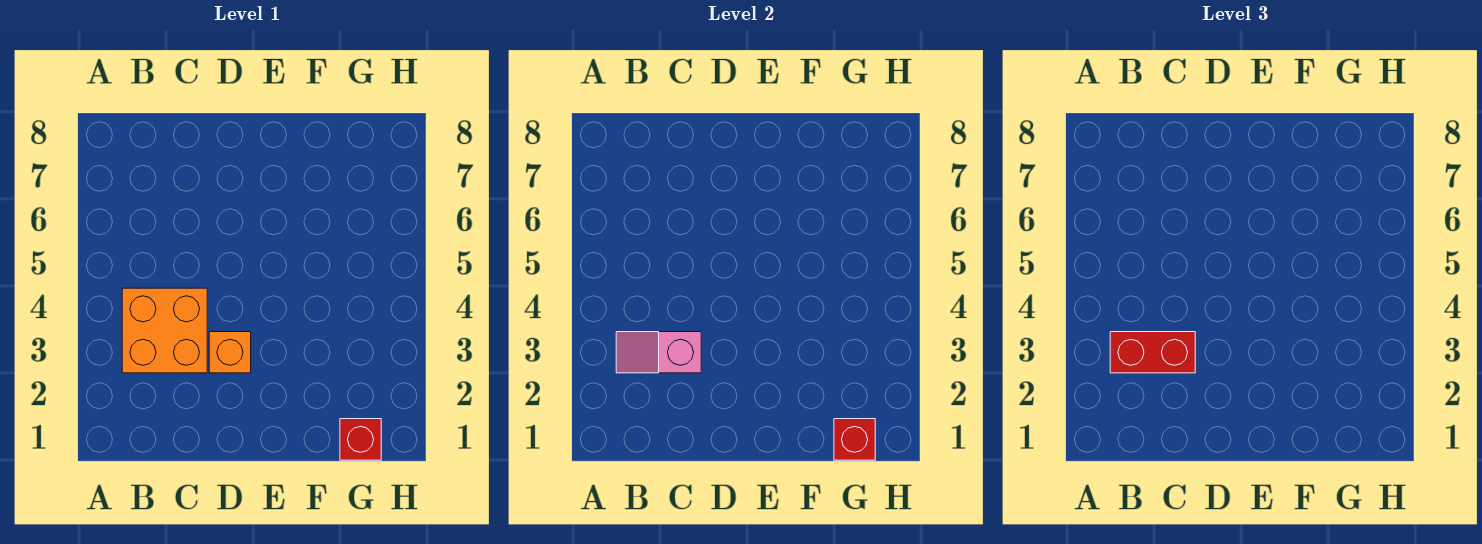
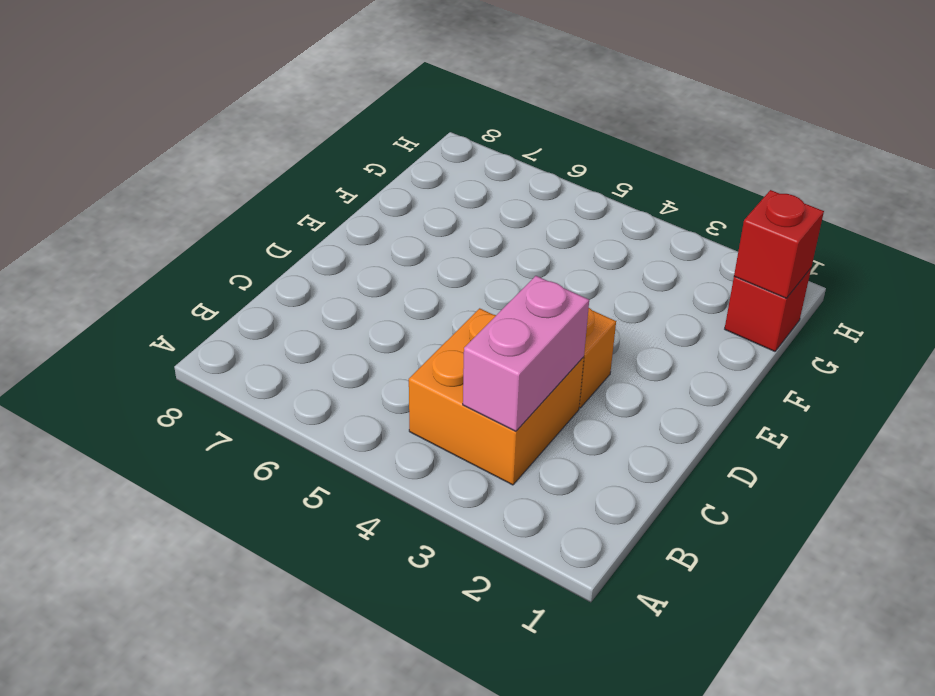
pink 1x2 slope [616,332,701,373] -> pink 1x2 brick [463,276,589,431]
red 1x2 brick [1110,332,1195,373] -> none

